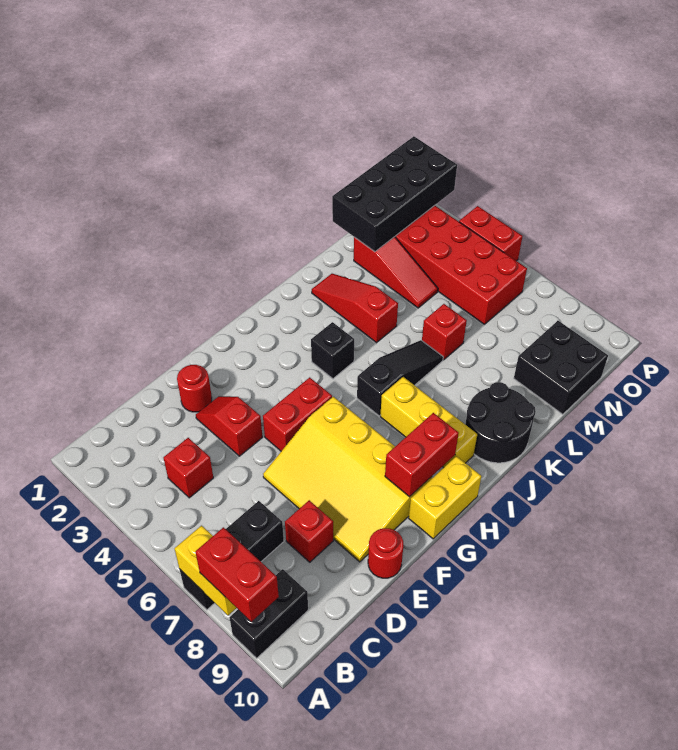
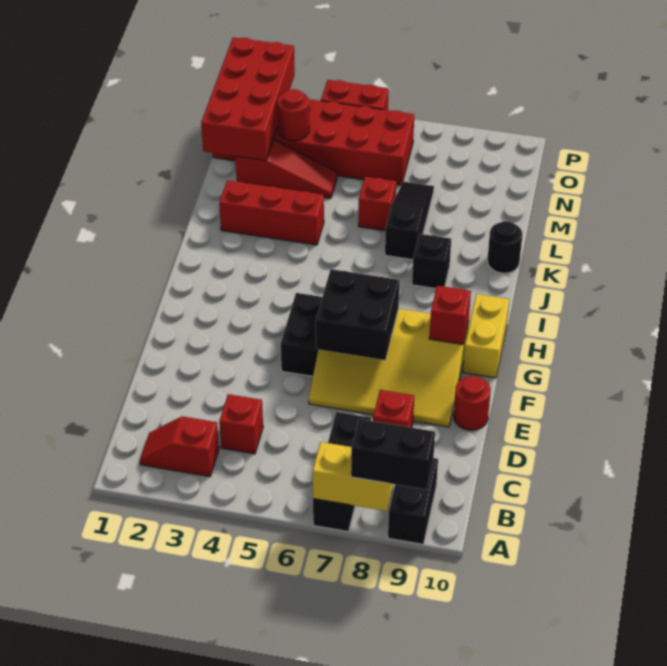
red 1x2 brick [195,527,279,622] -> black 1x2 brick [351,419,435,490]
red 1x1 round brick [177,365,212,412] -> red 1x1 round brick moved to [277,89,309,141]
red 1x2 slope [196,396,262,456] -> red 1x2 slope moved to [140,416,219,477]
red 1x2 brick [263,377,332,451] -> black 1x2 brick [281,293,322,376]
red 1x2 brick [385,413,459,497] -> red 1x1 brick [429,286,471,344]
black 1x1 brick [311,322,354,379] -> black 1x1 brick moved to [412,234,451,289]
black 1x3 slope [357,340,443,416] -> black 1x3 slope moved to [385,182,434,260]
yellow 1x3 brick [380,377,477,468] -> none
black 2x2 round brick [465,382,536,463] -> black 1x1 round brick [488,221,522,273]
red 1x3 slope [312,274,398,343] -> red 1x3 brick [219,180,324,245]
black 2x4 brick [332,136,457,252] -> red 2x4 brick [201,37,295,161]
black 2x2 brick [514,321,608,414] -> black 2x2 brick moved to [316,269,400,360]

